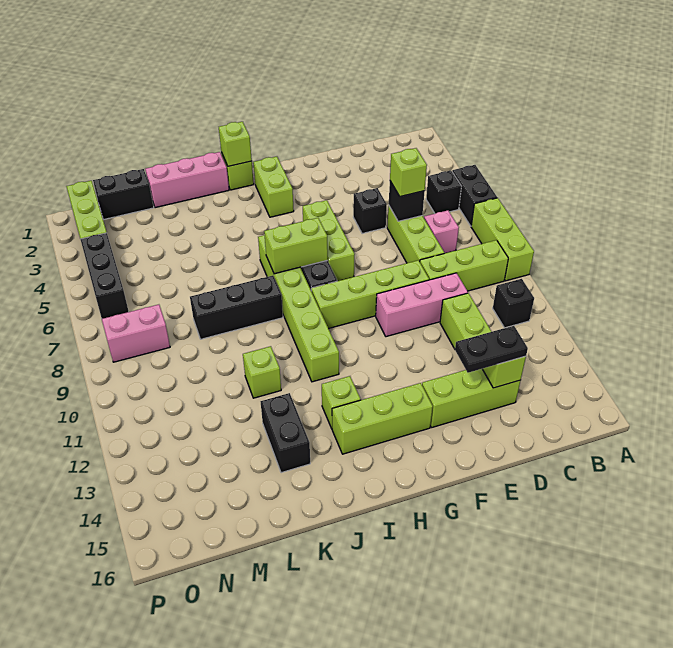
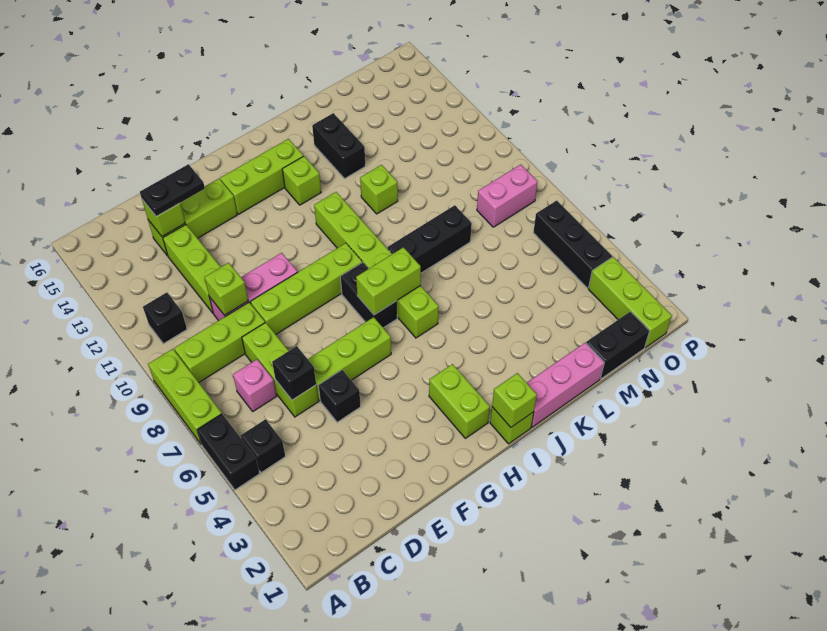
lime 1x1 brick [390,148,427,197] -> lime 1x1 brick moved to [205,263,248,315]
lime 1x3 brick [303,200,355,281] -> lime 1x3 brick turned to [308,317,391,401]

